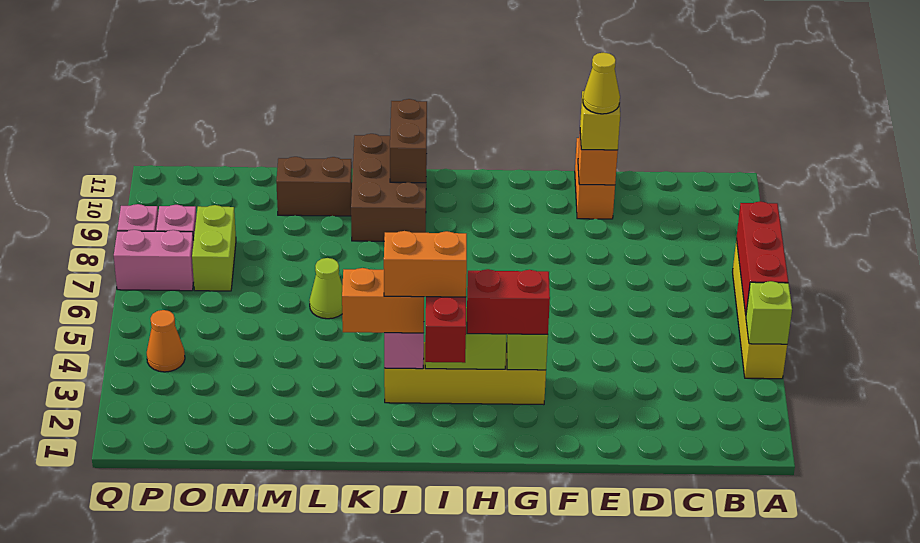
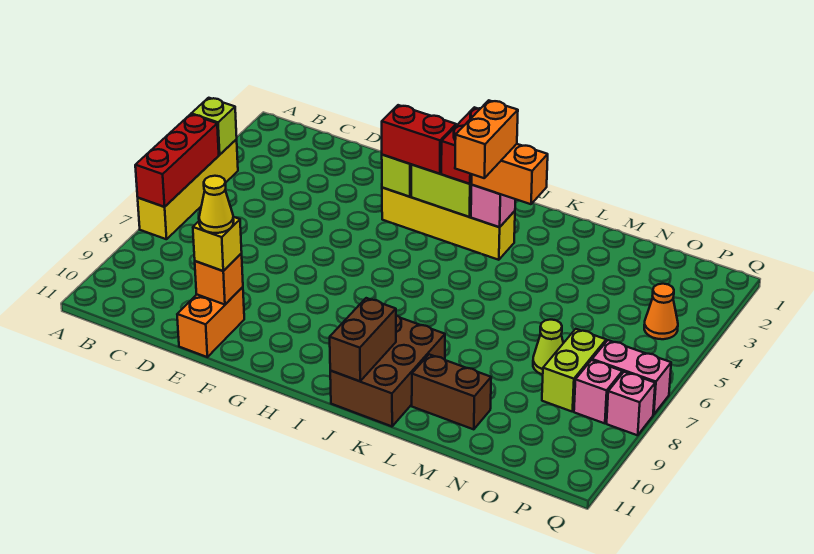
orange 1x2 brick [384,231,467,297] -> orange 1x2 brick turned to [455,100,518,178]
lime 1x1 cone [309,258,342,319] -> lime 1x1 cone moved to [533,320,563,375]

